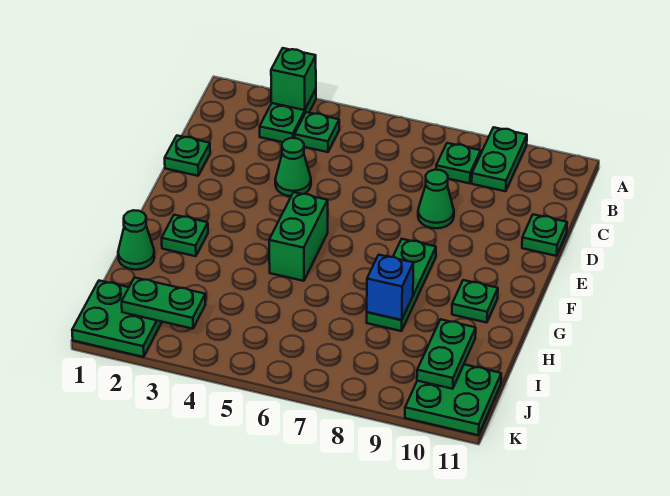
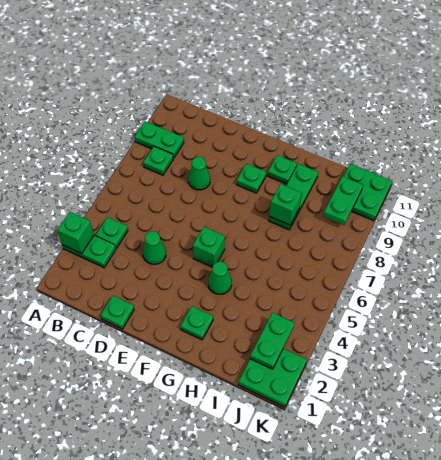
green 1x1 plate [522,214,567,256] -> green 1x1 plate moved to [236,164,266,193]
green 1x2 brick [269,192,328,281] -> green 1x1 brick [193,227,225,267]
green 1x3 plate [367,239,436,331] -> green 1x3 plate turned to [269,164,318,230]
green 1x1 cone [118,210,154,270] -> green 1x1 cone moved to [208,261,232,294]
blue 1x1 brick [367,255,414,320] -> green 1x1 brick [269,184,302,225]
green 1x2 plate [417,319,476,389] -> green 1x2 plate turned to [323,176,363,225]

